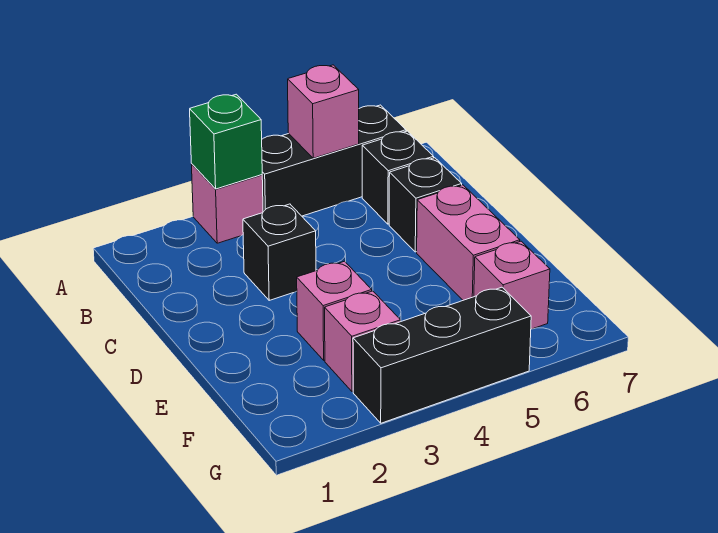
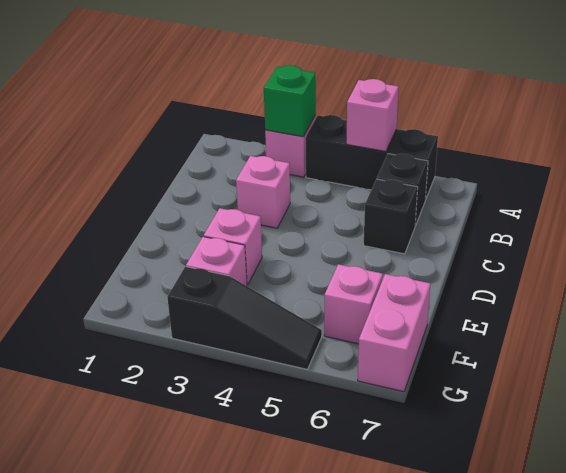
black 1x1 brick [243,204,316,300] -> pink 1x1 brick [236,156,290,228]
pink 1x2 brick [417,185,520,300] -> pink 1x2 brick moved to [358,274,430,392]
black 1x3 brick [353,287,531,423] -> black 1x3 slope [167,267,322,369]

